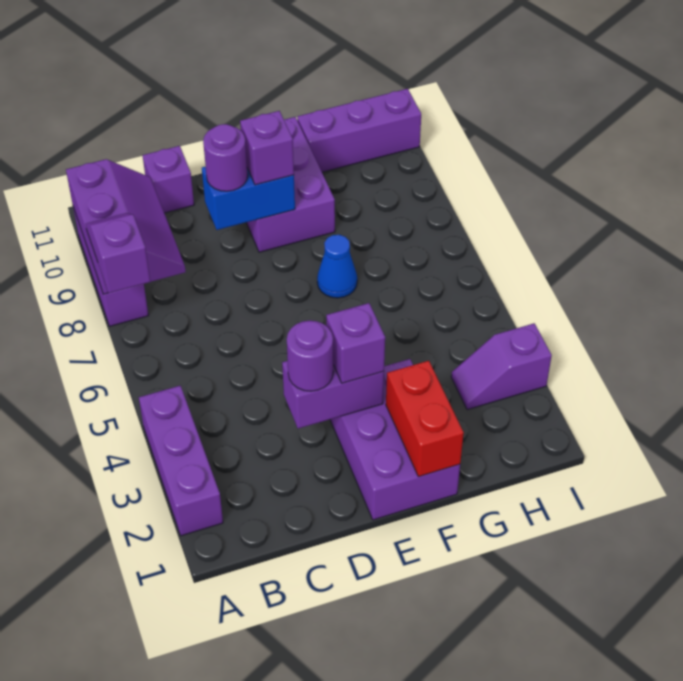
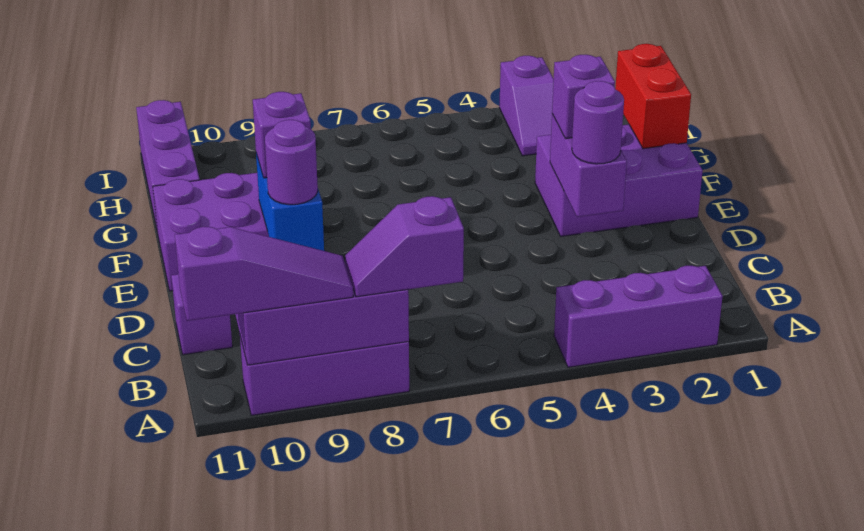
none -> purple 1x3 slope [175,227,353,321]
red 1x2 brick [386,361,464,477] -> red 1x2 brick turned to [615,44,691,149]
blue 1x1 cone [317,235,357,298] -> none

